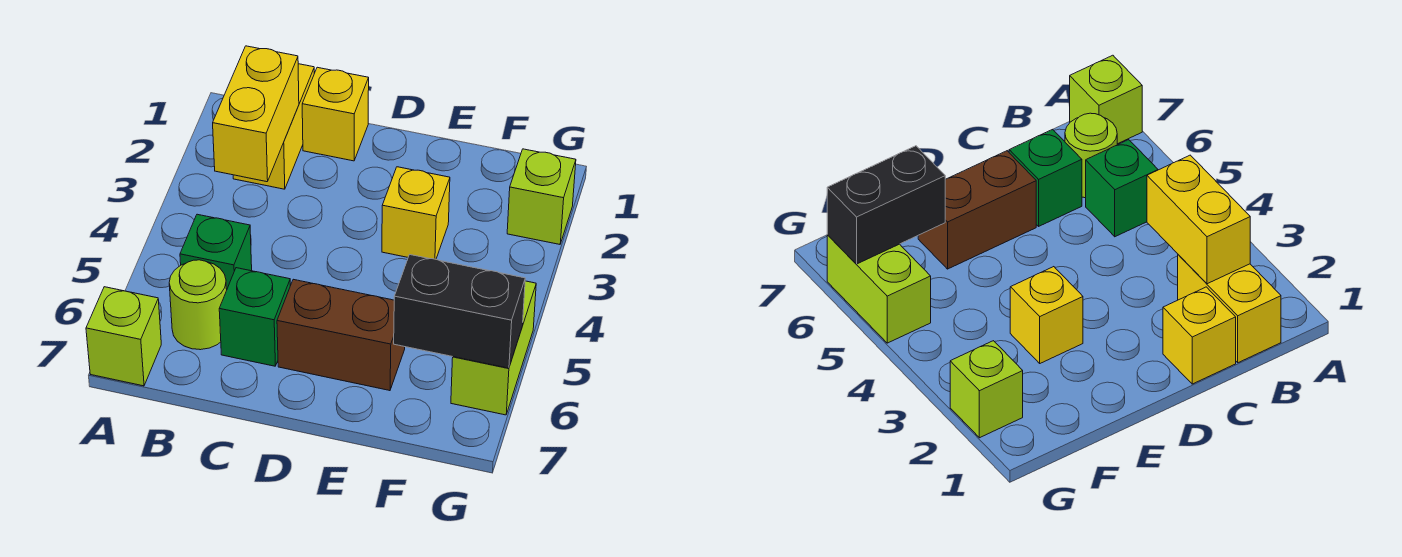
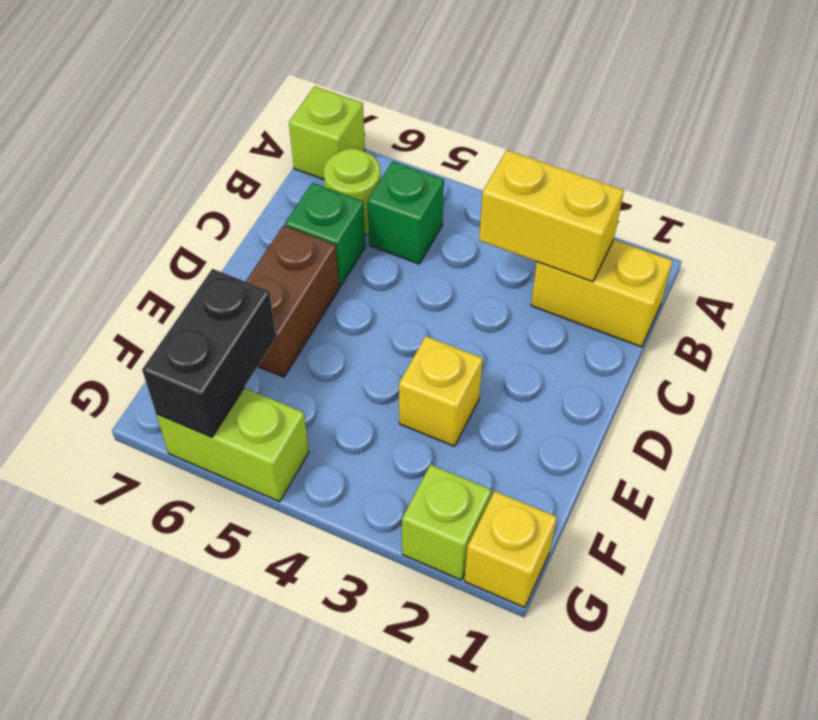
yellow 1x1 brick [302,67,369,161] -> yellow 1x1 brick moved to [464,491,557,608]

